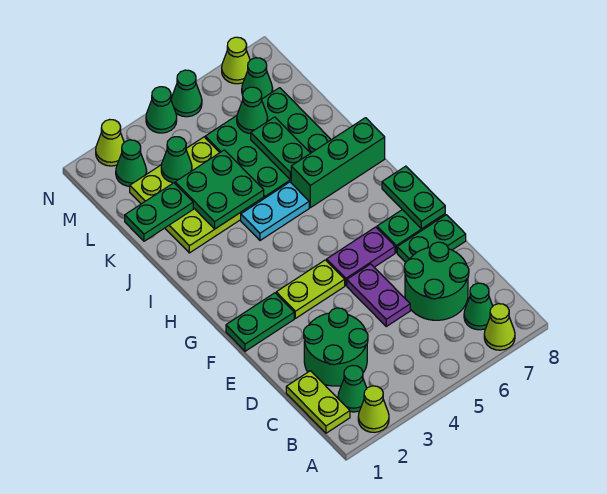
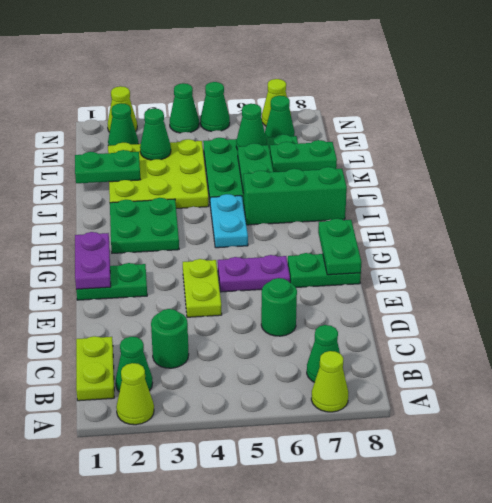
green 2x2 round brick [304,308,368,386] -> green 1x1 round brick [151,309,189,368]
green 2x2 round brick [404,242,469,320] -> green 1x1 round brick [261,278,297,336]
purple 1x2 plate [347,264,410,326] -> purple 1x2 plate moved to [75,232,111,290]
green 1x2 plate [397,215,466,262] -> green 1x2 plate moved to [270,140,337,172]
lime 1x2 plate [276,260,345,318] -> lime 1x2 plate turned to [183,259,222,317]
cyan 1x2 plate [241,182,309,240] -> cyan 1x2 plate turned to [210,194,248,248]
green 2x2 plate [175,150,264,229] -> green 2x2 plate moved to [110,198,179,253]

